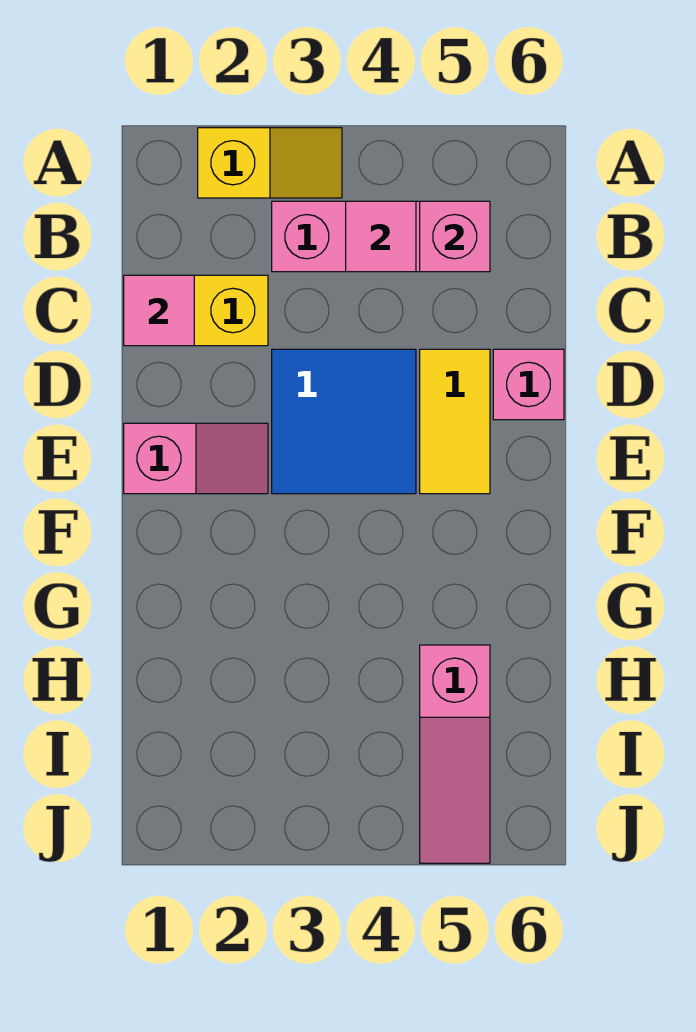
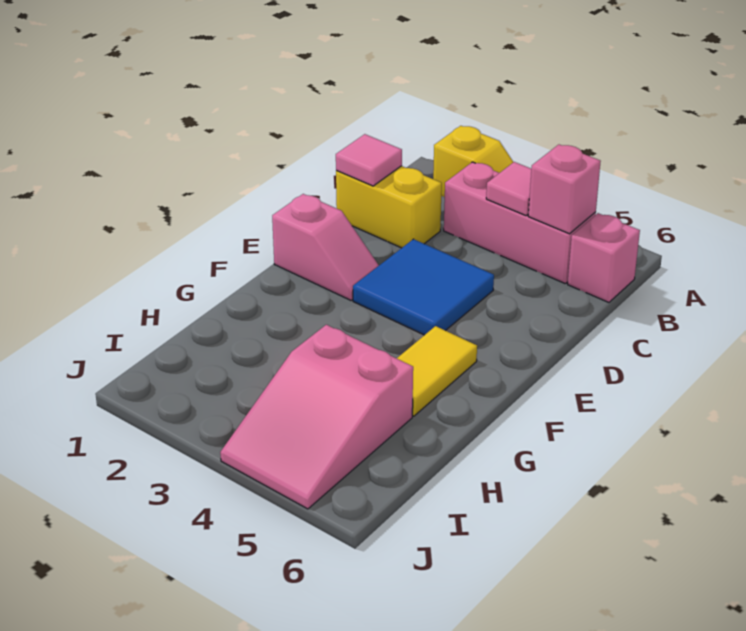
yellow 1x2 tile [420,349,490,494] -> yellow 1x2 tile moved to [397,326,477,416]
pink 1x1 brick [493,349,564,420] -> pink 1x1 brick moved to [568,213,640,302]
pink 1x3 slope [420,645,490,863] -> pink 2x3 slope [220,325,413,509]

